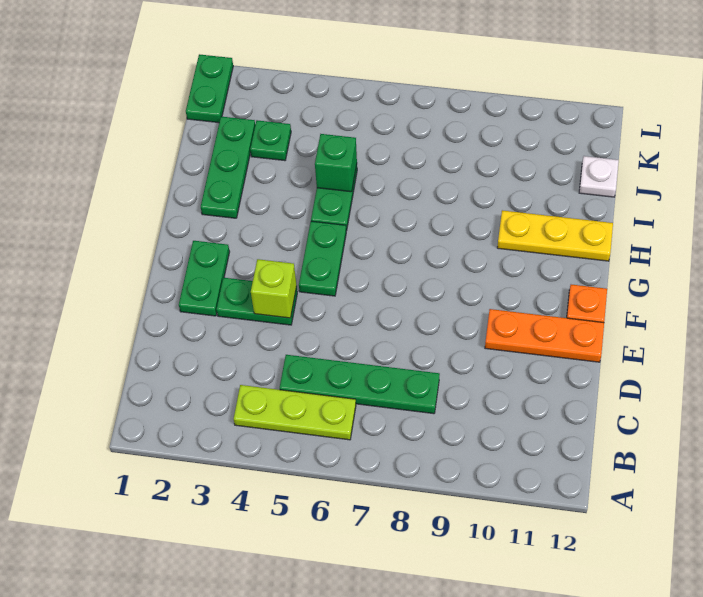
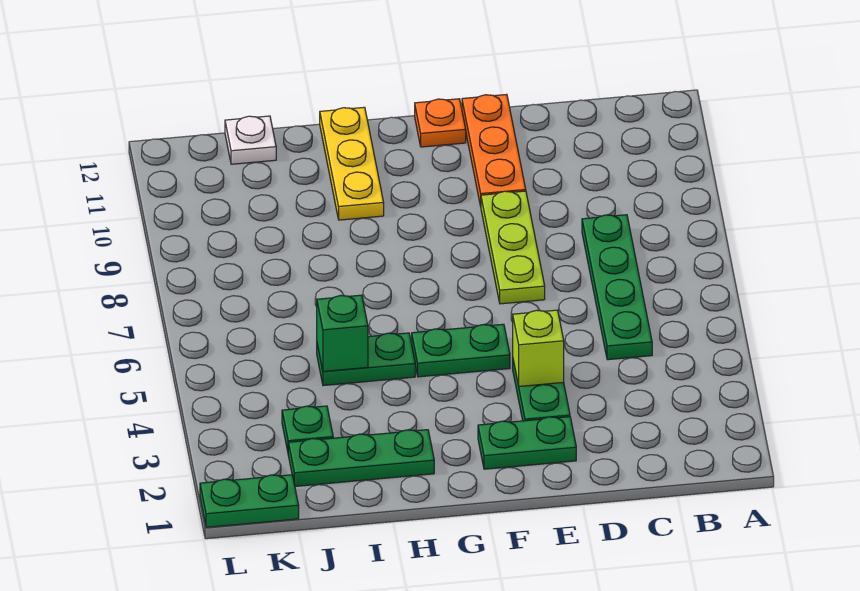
lime 1x3 plate [234,385,356,440] -> lime 1x3 plate moved to [481,191,545,304]

